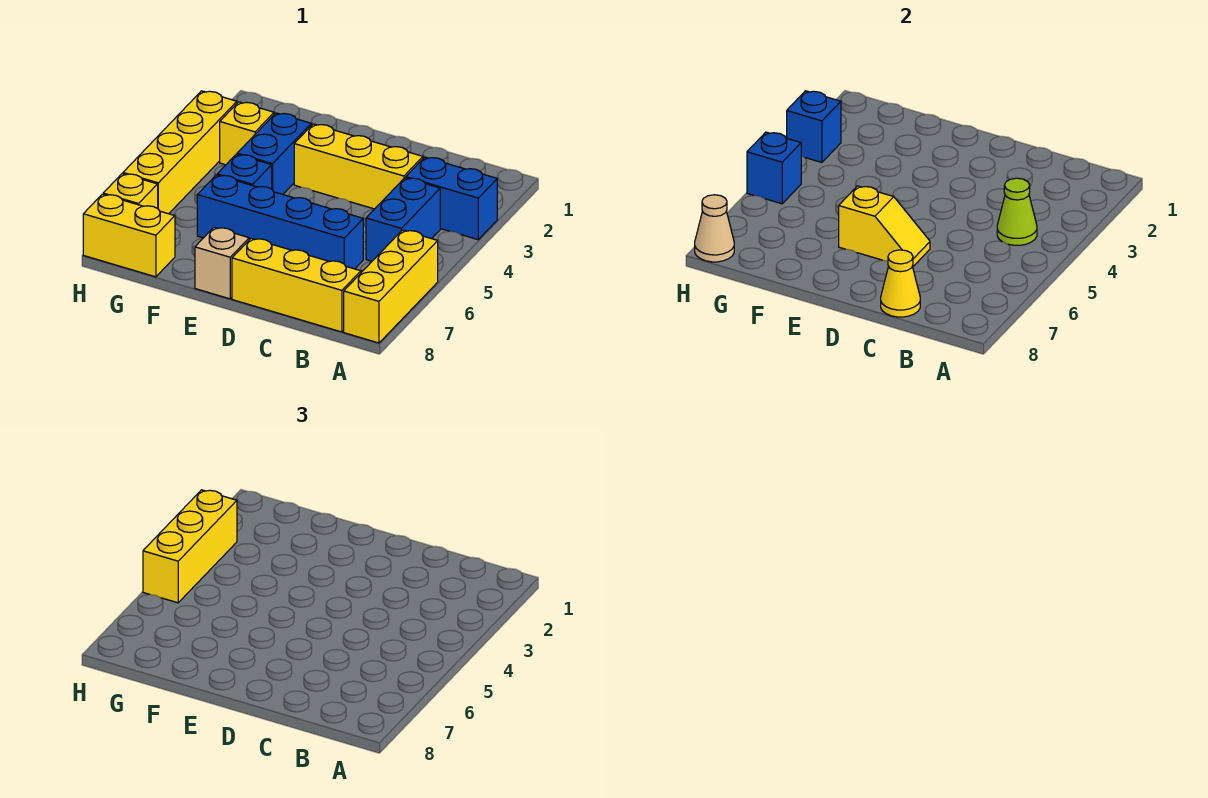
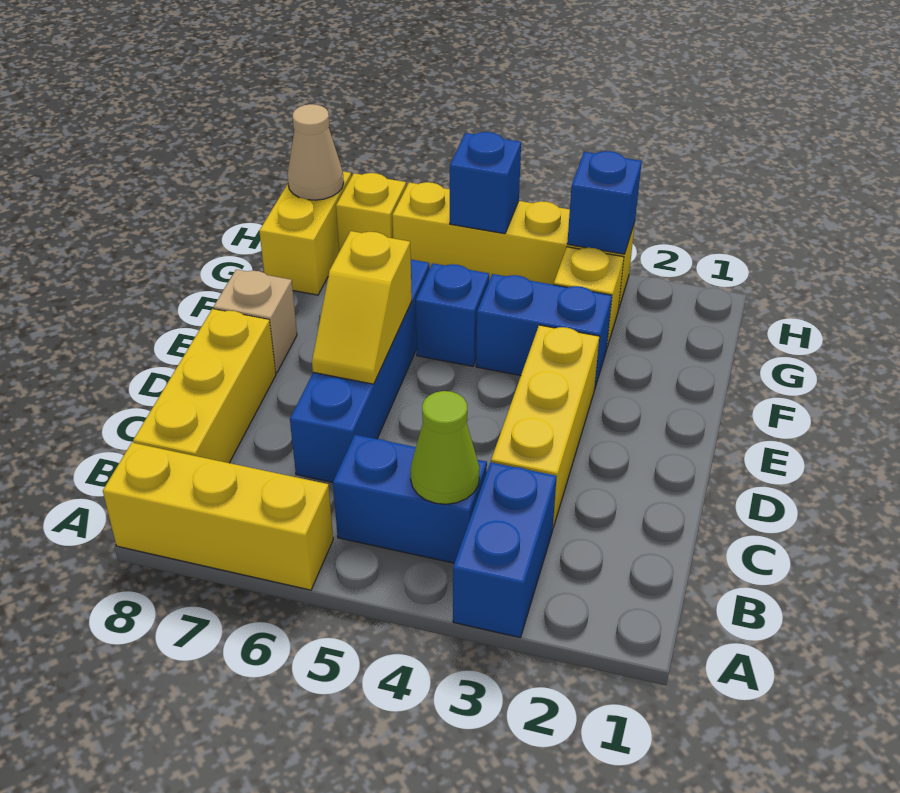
yellow 1x1 cone [881,250,920,317] -> none
yellow 1x3 brick [143,490,237,603] -> none

